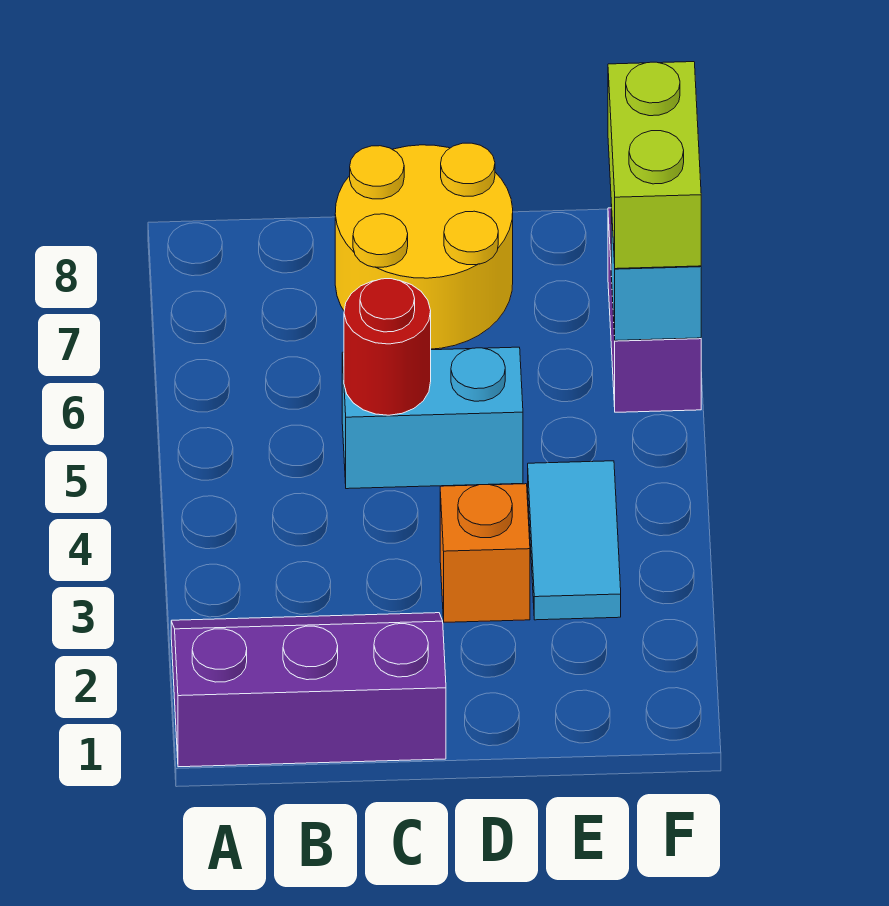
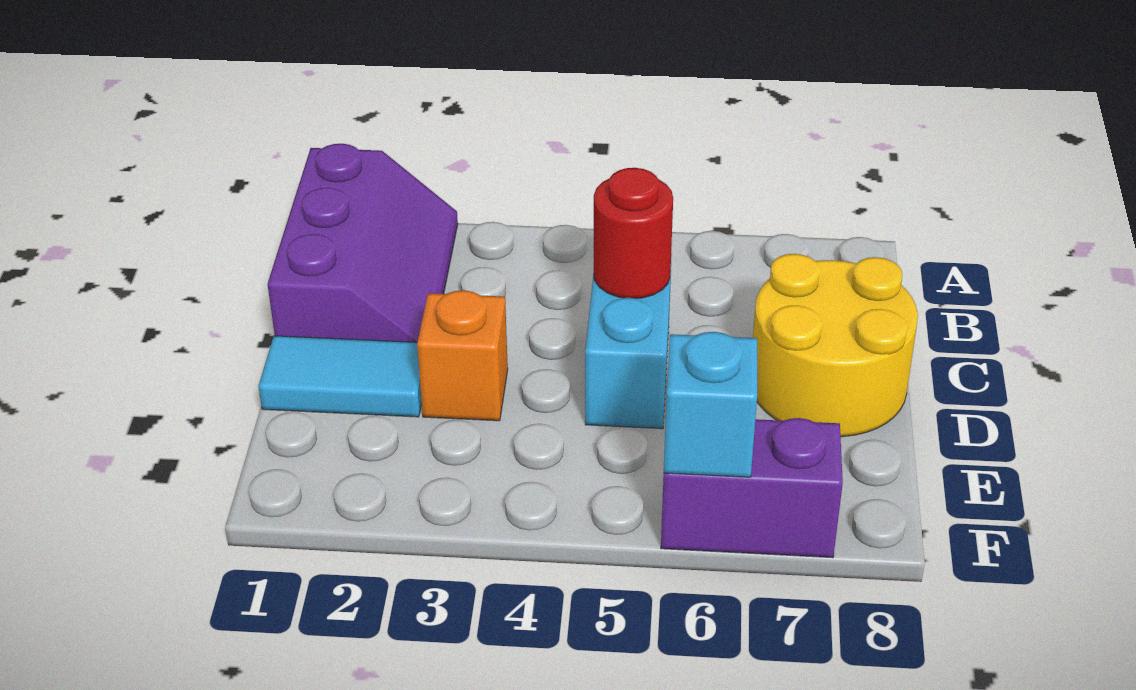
cyan 1x2 tile [528,461,621,620] -> cyan 1x2 tile moved to [259,336,422,417]
lime 1x2 brick [608,62,701,269] -> none

